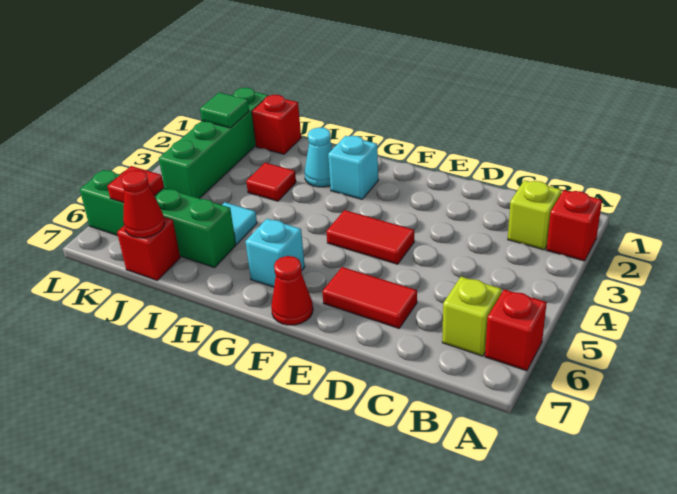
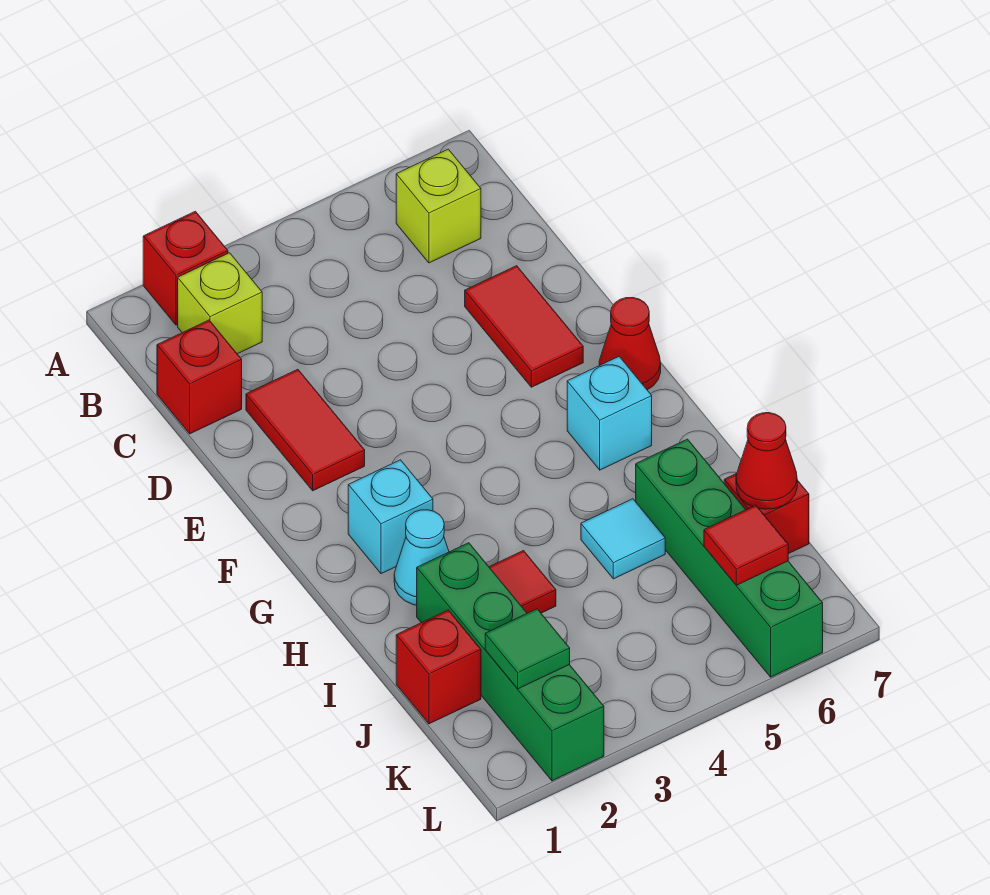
red 1x1 brick [485,289,547,371] -> red 1x1 brick moved to [157,320,242,434]
red 1x2 tile [326,210,414,264] -> red 1x2 tile moved to [246,369,365,491]
green 1x4 brick [159,88,268,198] -> green 1x4 brick turned to [417,543,604,781]

